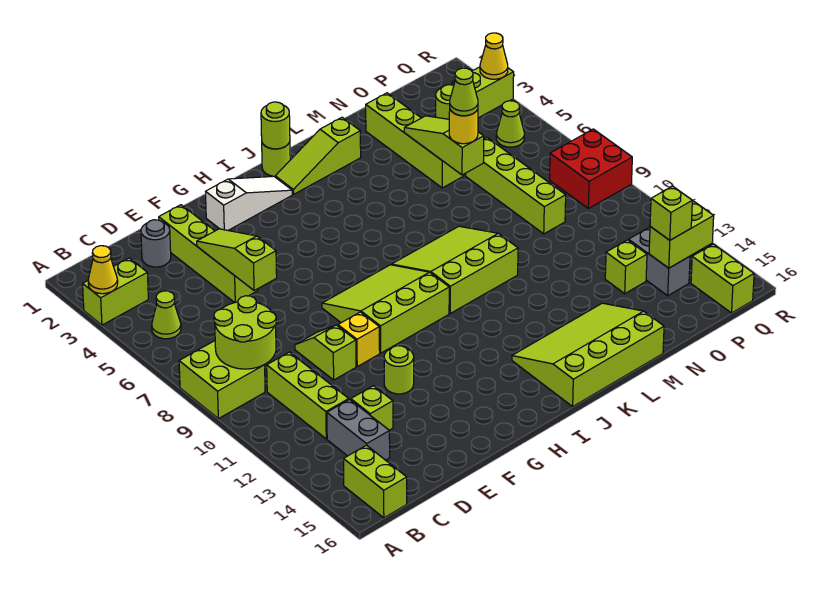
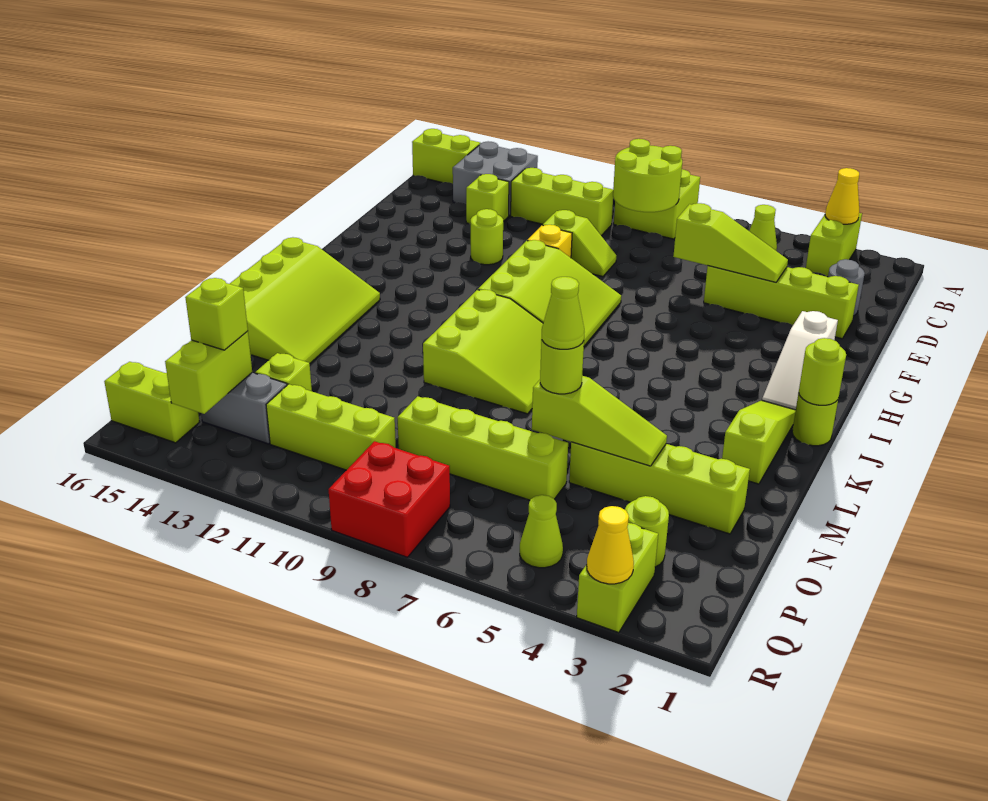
grey 1x2 brick [327,399,390,460] -> grey 2x2 brick [453,141,538,216]
yellow 1x1 round brick [449,109,478,144] -> lime 1x1 round brick [540,339,584,394]
none -> lime 1x3 brick [266,384,396,470]

